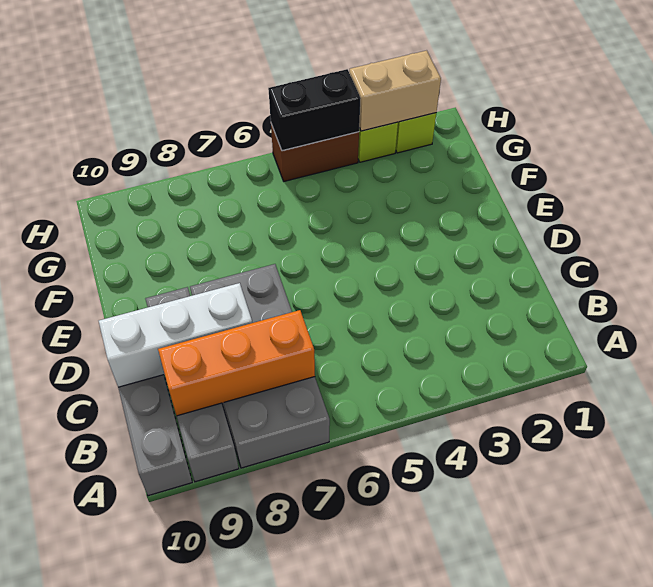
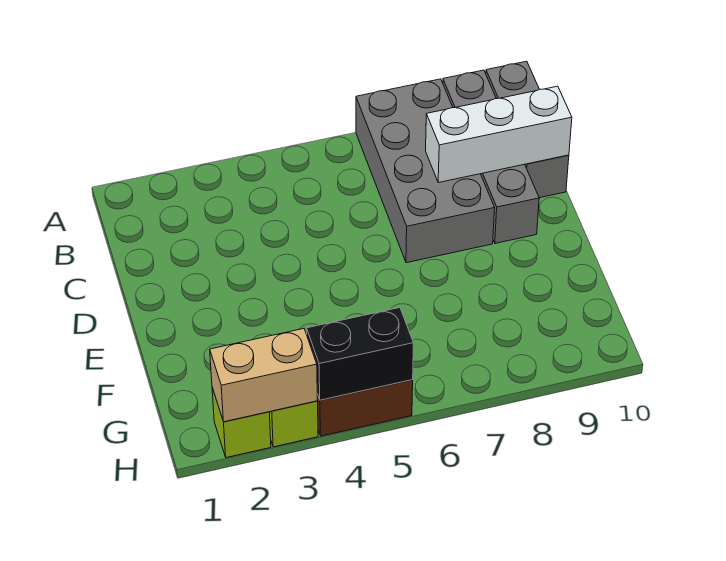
orange 1x3 brick [158,310,315,416] -> none

